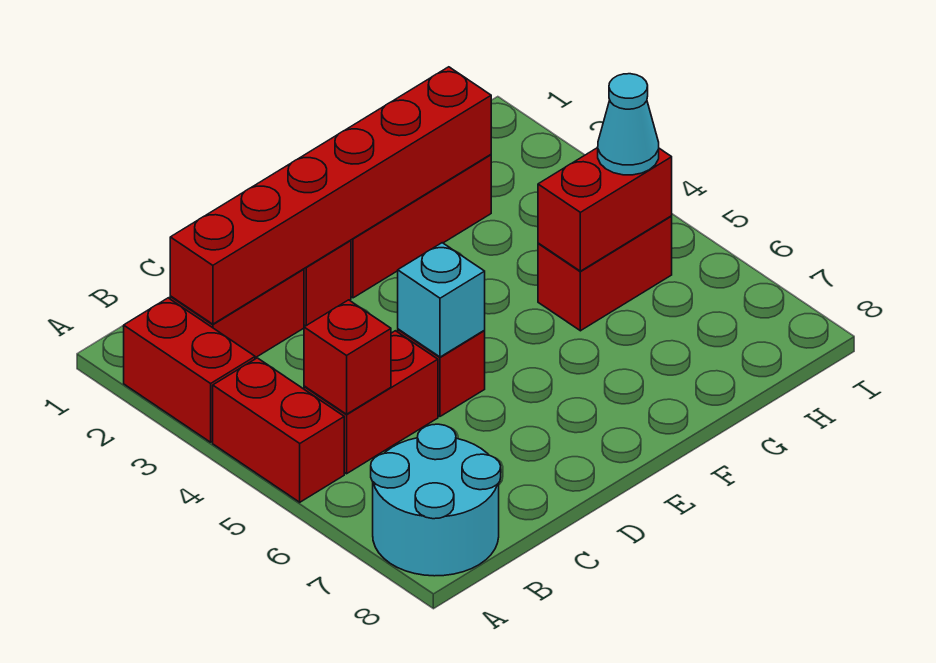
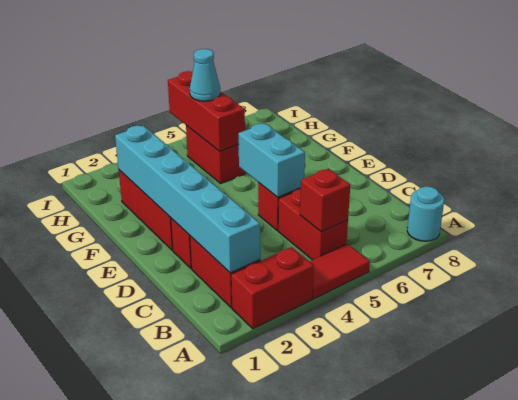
red 1x2 brick [213,358,344,502] -> red 1x2 tile [309,244,370,299]
cyan 2x2 round brick [371,424,501,576] -> cyan 1x1 round brick [407,186,444,241]
red 1x6 brick [170,67,491,324] -> cyan 1x6 brick [115,125,260,273]
cyan 1x1 brick [398,243,485,357] -> cyan 1x2 brick [238,123,305,197]
red 1x2 brick [538,148,672,271] -> red 1x3 brick [168,71,245,151]

